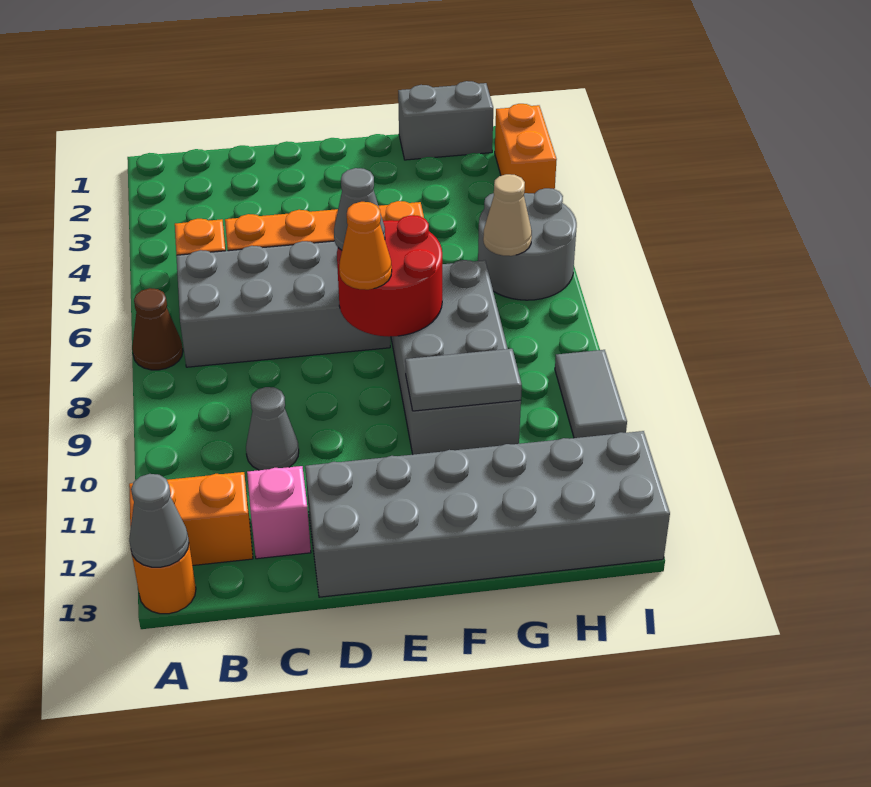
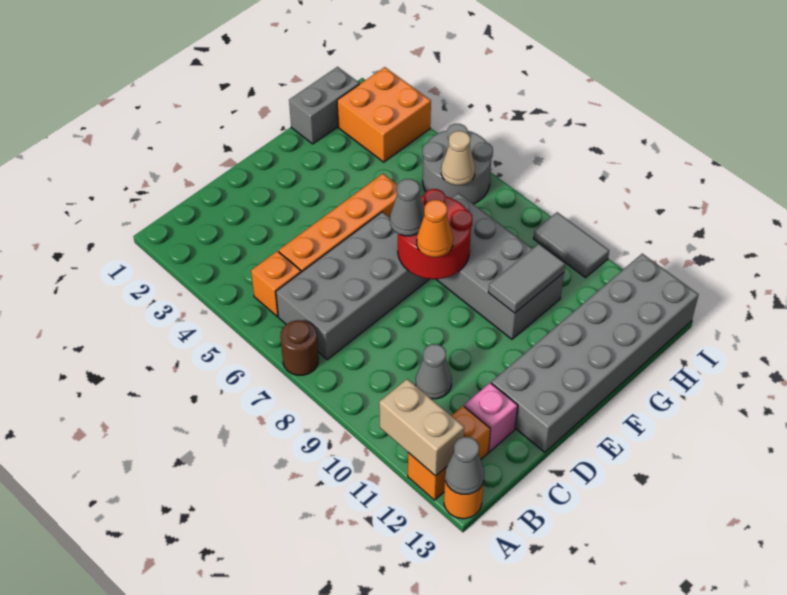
brown 1x1 cone [132,288,183,370] -> brown 1x1 round brick [280,320,319,375]
none -> tan 1x2 brick [379,379,464,476]
orange 1x2 brick [495,104,557,193] -> orange 2x2 brick [337,67,431,162]

